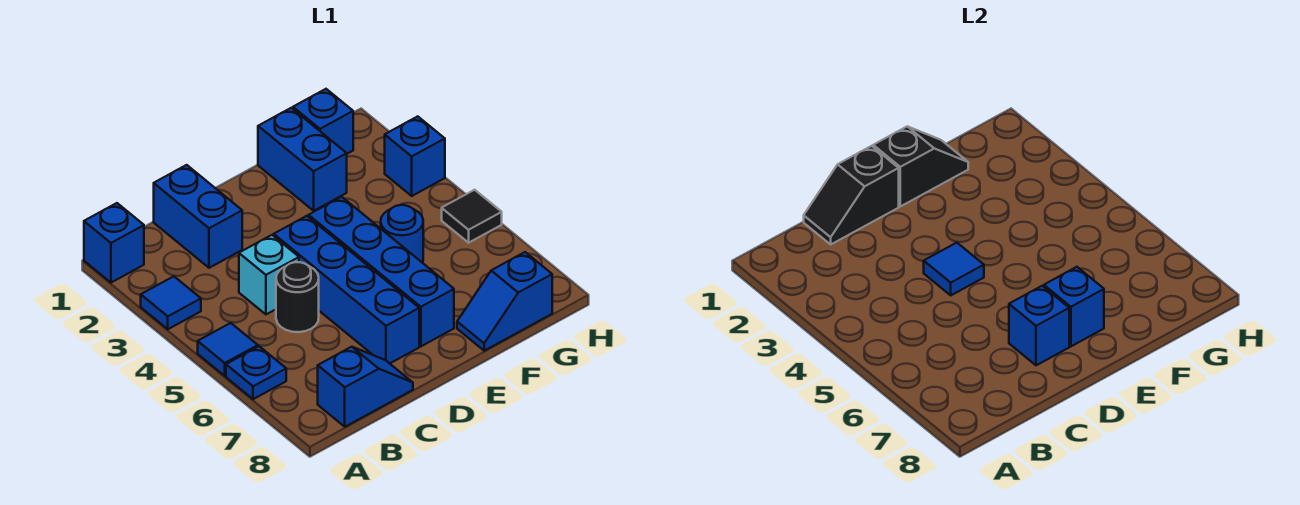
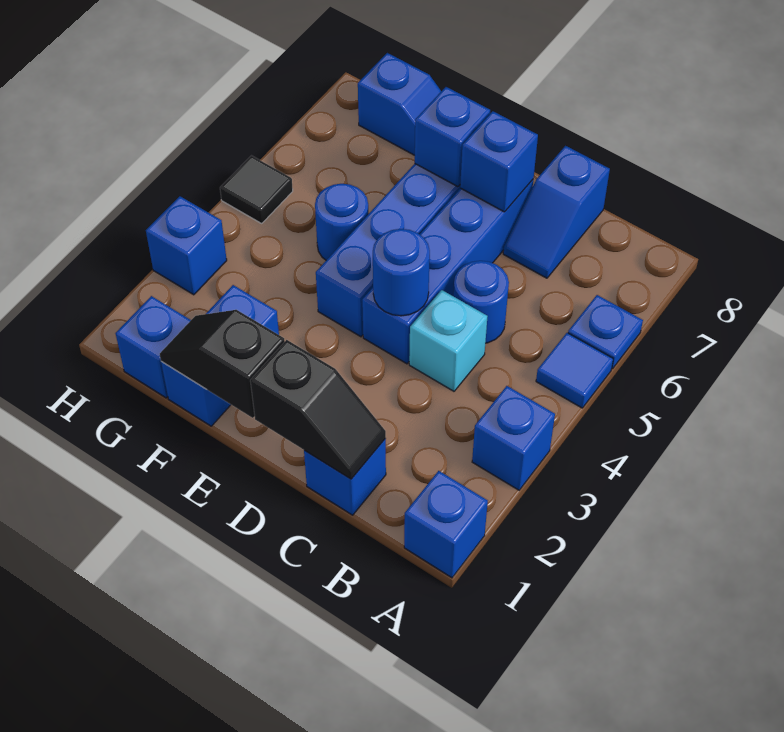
blue 1x1 tile [141,276,201,329] -> blue 1x1 brick [472,386,555,490]
blue 1x2 slope [318,347,413,427] -> blue 1x2 slope turned to [503,146,610,278]
blue 1x2 brick [154,165,242,268] -> blue 1x1 brick [304,439,386,515]
black 1x1 round brick [276,262,319,332] -> blue 1x1 round brick [453,261,509,343]
blue 1x1 tile [924,243,984,295] -> blue 1x1 round brick [373,229,430,316]

